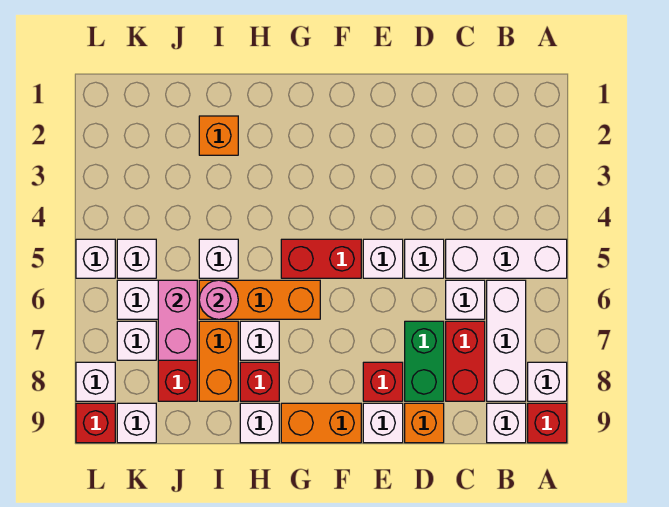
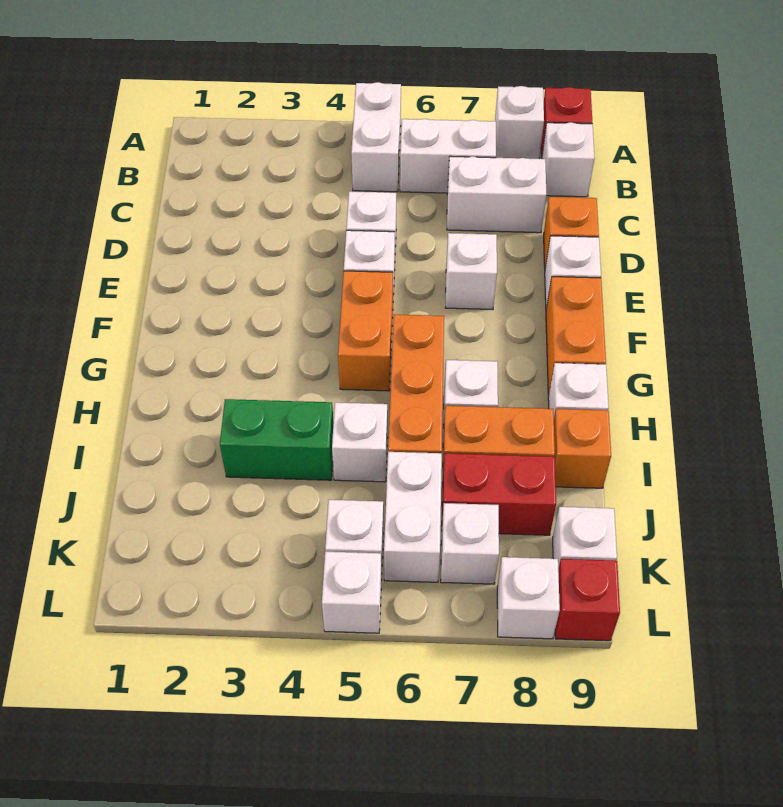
white 1x3 brick [446,239,567,278] -> white 1x2 brick [351,82,401,192]
white 1x3 brick [487,280,526,401] -> white 1x2 brick [400,119,496,193]
white 1x1 brick [446,280,485,319] -> white 1x1 brick moved to [446,233,497,310]
red 1x2 brick [446,321,485,401] -> white 1x2 brick [447,156,546,233]
green 1x2 brick [405,321,444,401] -> green 1x2 brick moved to [220,399,334,480]
red 1x1 brick [363,362,403,401] -> none
red 1x2 brick [281,239,361,278] -> orange 1x2 brick [338,271,393,391]
red 1x1 brick [240,362,279,401] -> none
orange 1x1 brick [199,116,238,155] -> orange 1x1 brick moved to [554,409,611,488]
pink 1x1 round brick [199,280,238,319] -> none
pink 1x2 brick [158,280,197,360] -> none

